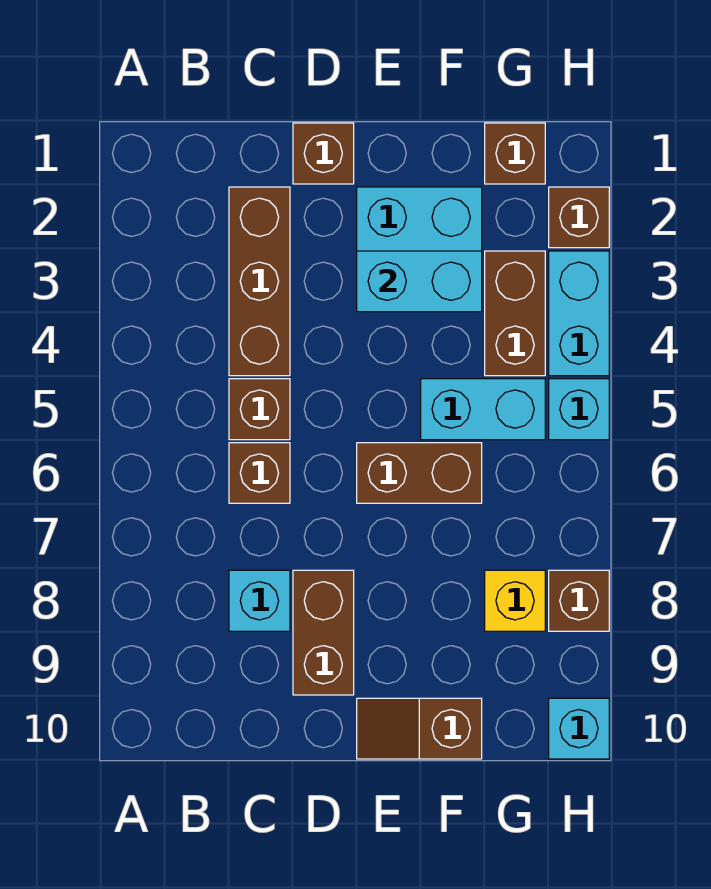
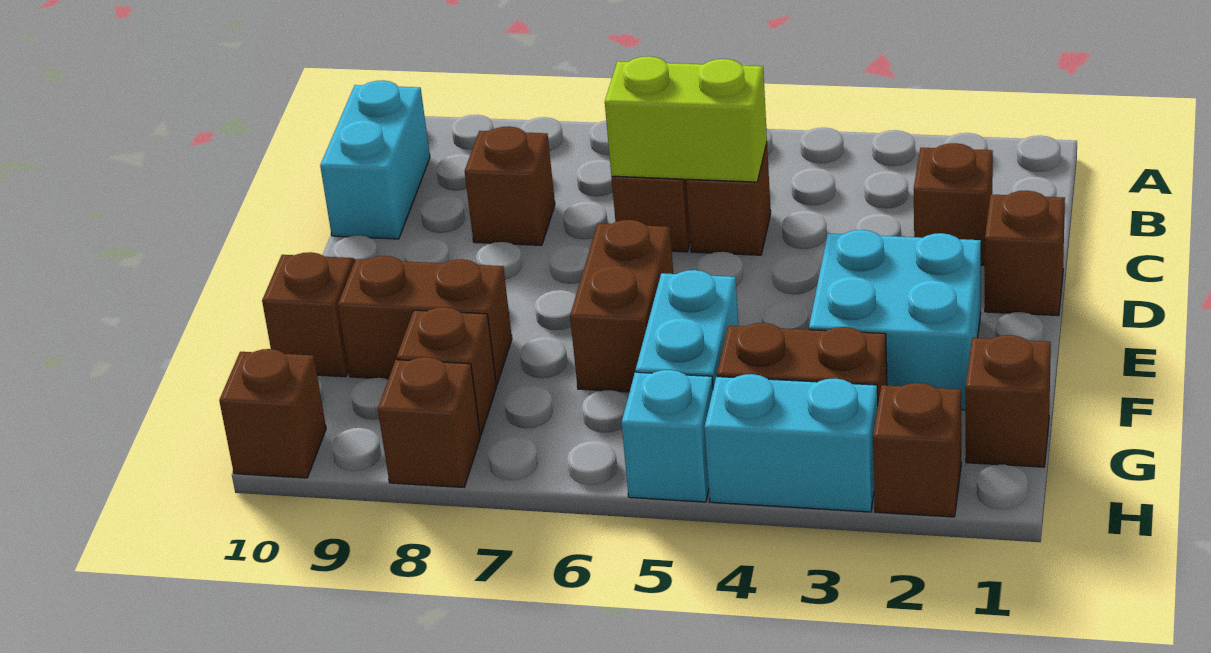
brown 1x3 brick [229,187,290,376] -> brown 1x1 brick [914,143,993,265]
none -> lime 1x2 brick [605,56,767,182]
cyan 1x1 brick [229,570,290,631] -> brown 1x1 brick [465,126,555,245]
brown 1x2 brick [293,570,354,695] -> brown 1x2 brick moved to [338,256,512,385]
cyan 1x2 brick [357,251,482,312] -> cyan 1x2 brick moved to [320,81,430,239]
yellow 1x1 brick [485,570,545,631] -> brown 1x1 brick [397,307,496,435]
cyan 1x1 brick [549,698,609,759] -> brown 1x1 brick [219,349,326,478]

